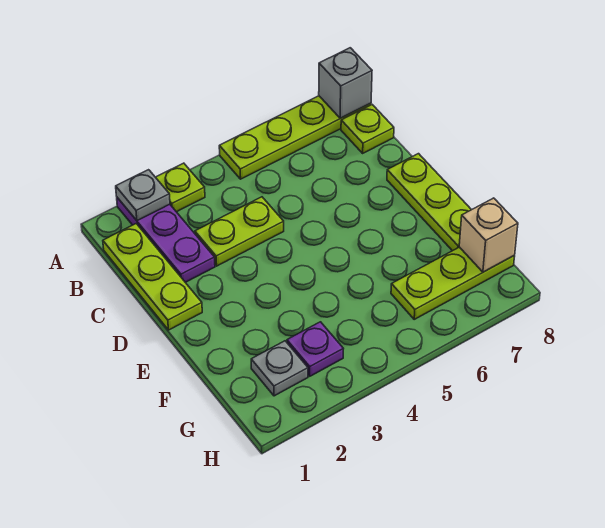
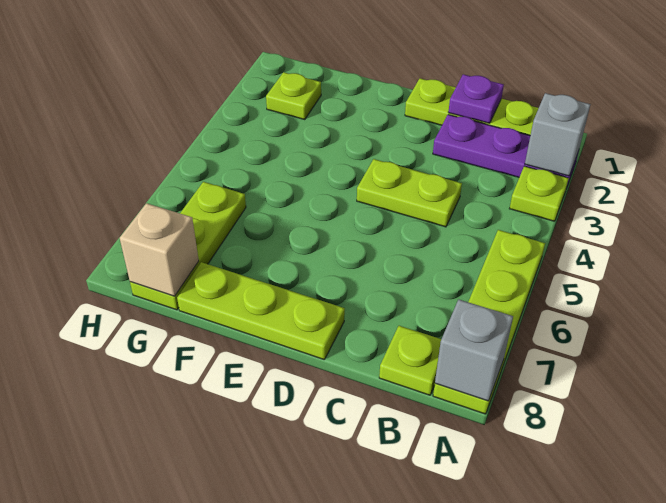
grey 1x1 plate [116,170,170,221] -> grey 1x1 brick [525,93,591,176]
lime 1x2 plate [195,197,284,266] -> lime 1x2 plate turned to [357,159,462,227]
grey 1x1 plate [251,341,308,396] -> lime 1x1 plate [266,72,321,120]
purple 1x1 plate [287,322,343,376] -> purple 1x1 plate moved to [448,75,504,123]

